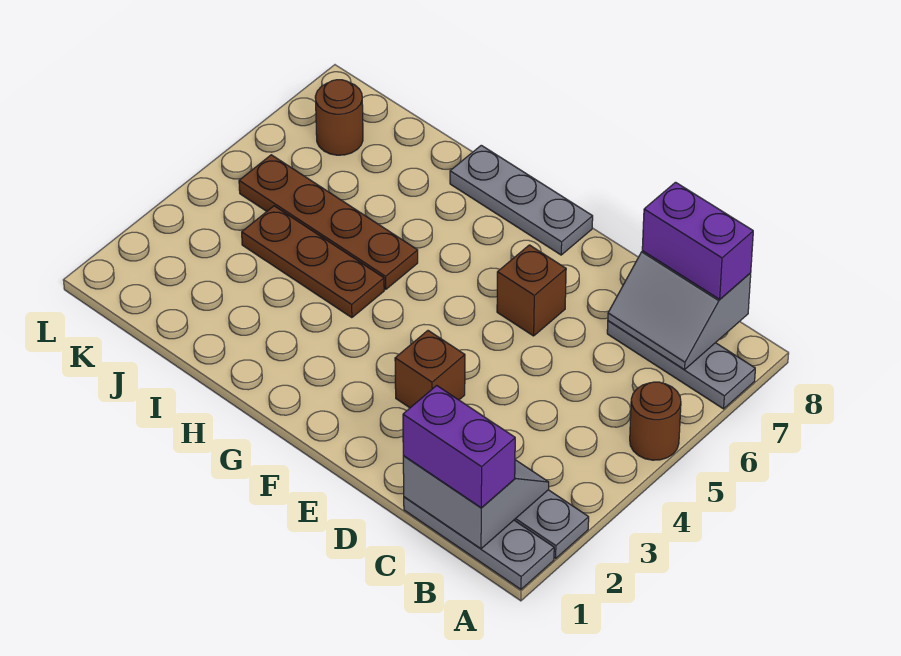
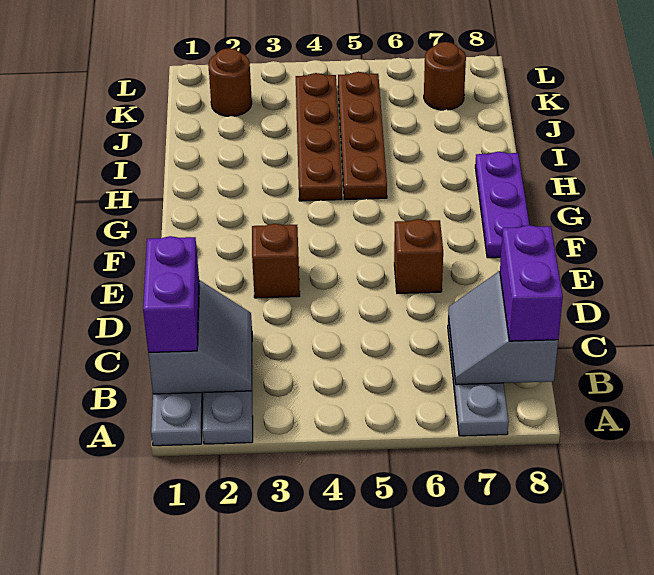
brown 1x1 round brick [630,382,681,460] -> brown 1x1 round brick moved to [208,48,252,116]
grey 1x3 plate [450,145,593,255] -> purple 1x3 plate [475,152,529,258]
brown 1x3 plate [242,206,384,318] -> brown 1x4 plate [296,73,342,201]

